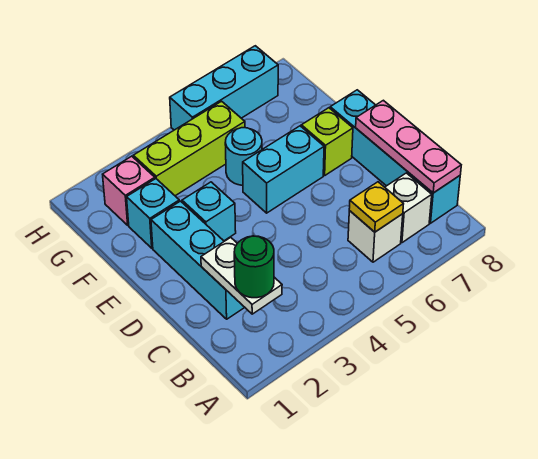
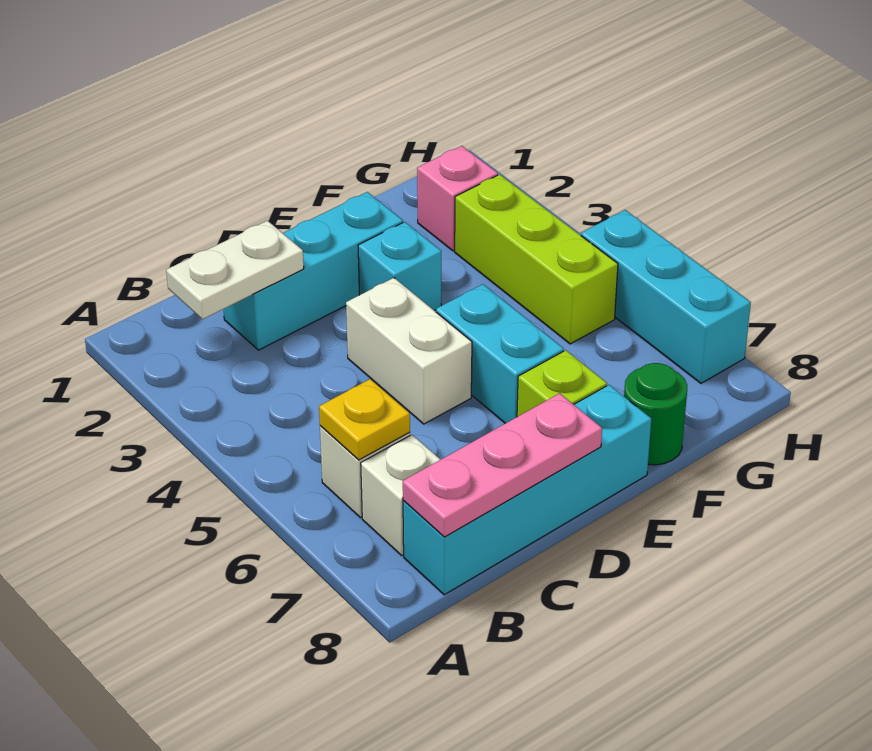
green 1x1 round brick [234,236,274,298] -> green 1x1 round brick moved to [624,363,687,465]
none -> white 1x2 brick [346,278,472,424]
cyan 1x1 brick [127,179,179,248] -> none
cyan 1x1 round brick [225,128,262,185] -> none

